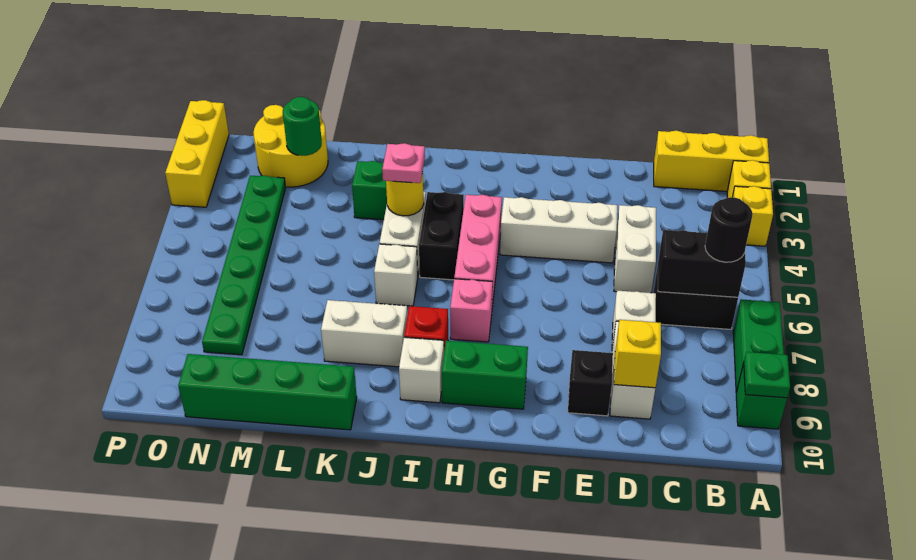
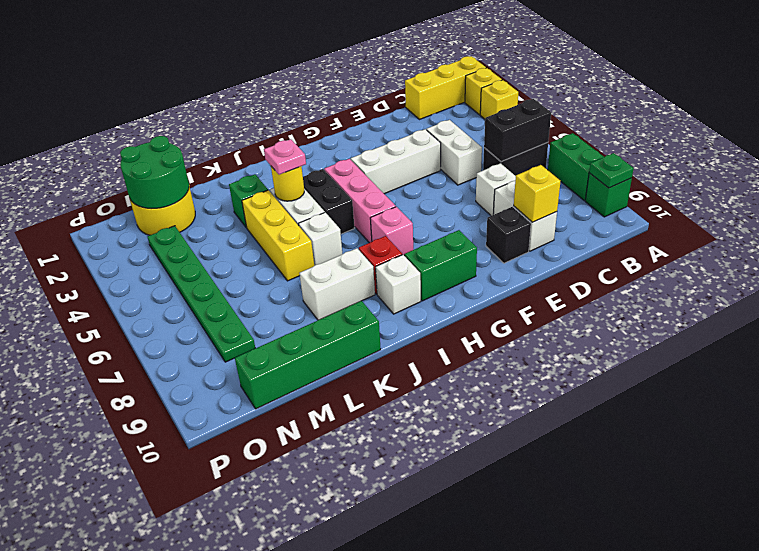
black 1x1 round brick [705,197,753,262] -> none
green 1x1 round brick [283,97,322,156] -> green 2x2 round brick [120,136,189,209]
yellow 1x3 brick [165,100,229,207] -> yellow 1x3 brick moved to [242,190,314,281]

